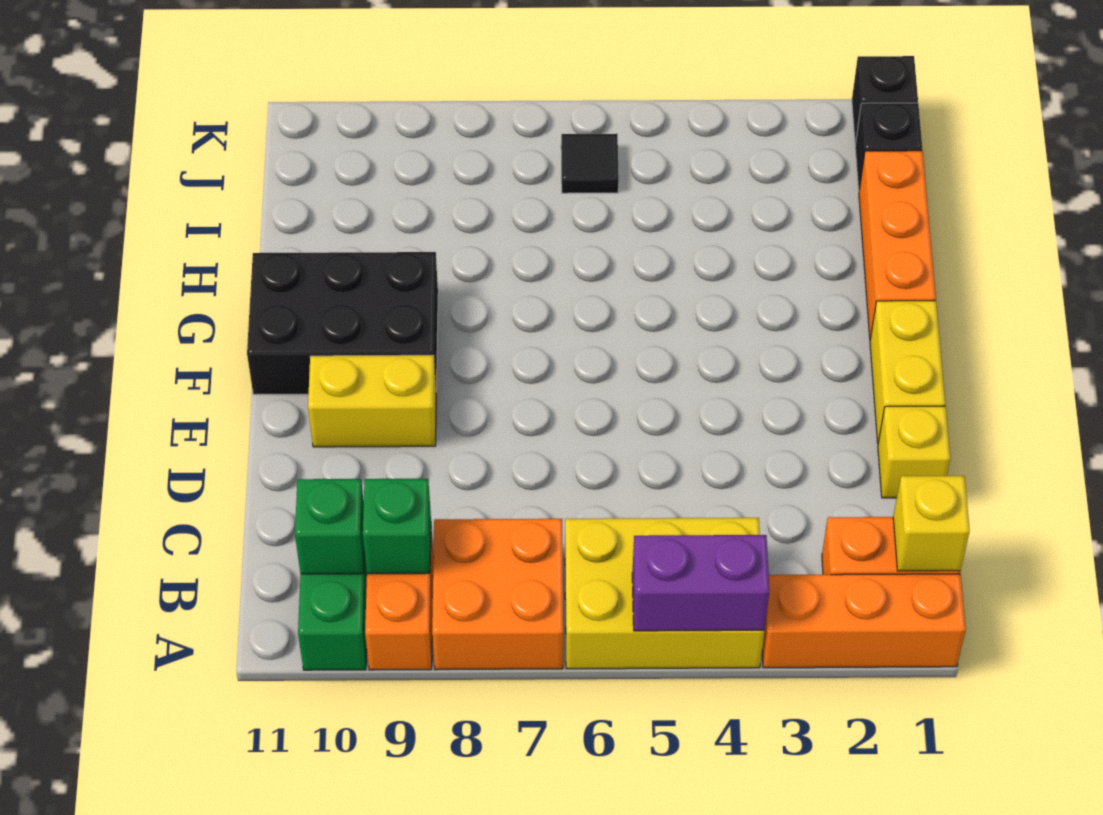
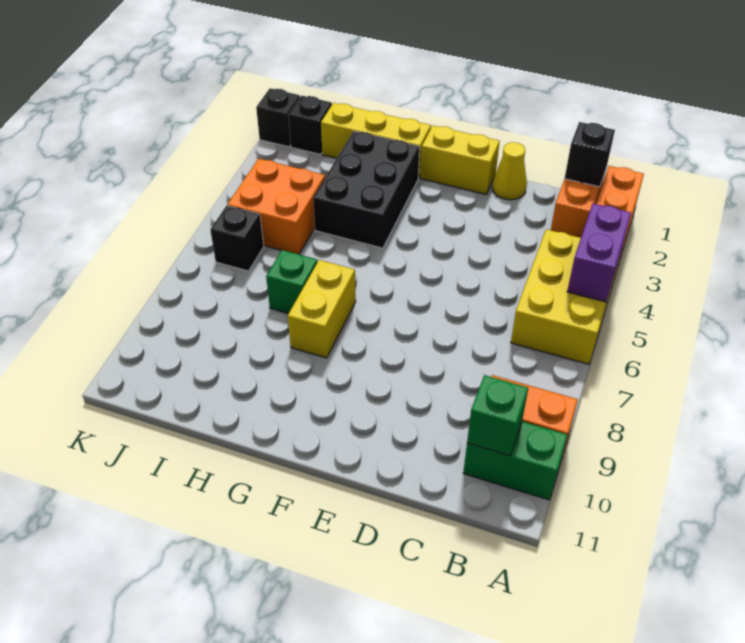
orange 2x2 brick [432,519,563,670] -> orange 2x2 brick moved to [227,159,325,254]
yellow 1x1 brick [893,476,970,571] -> black 1x1 brick [565,122,615,187]
green 1x1 brick [363,479,431,574] -> green 1x1 brick moved to [266,250,317,314]
yellow 1x1 brick [878,406,950,498] -> yellow 1x1 cone [492,142,527,200]
yellow 1x2 brick [308,355,436,447] -> yellow 1x2 brick moved to [288,260,356,358]
black 2x3 brick [247,252,438,395] -> black 2x3 brick moved to [313,131,420,248]
orange 1x3 brick [859,151,936,339] -> yellow 1x3 brick [321,103,431,178]
black 1x1 tile [561,134,619,193] -> black 1x1 brick [210,206,264,271]

